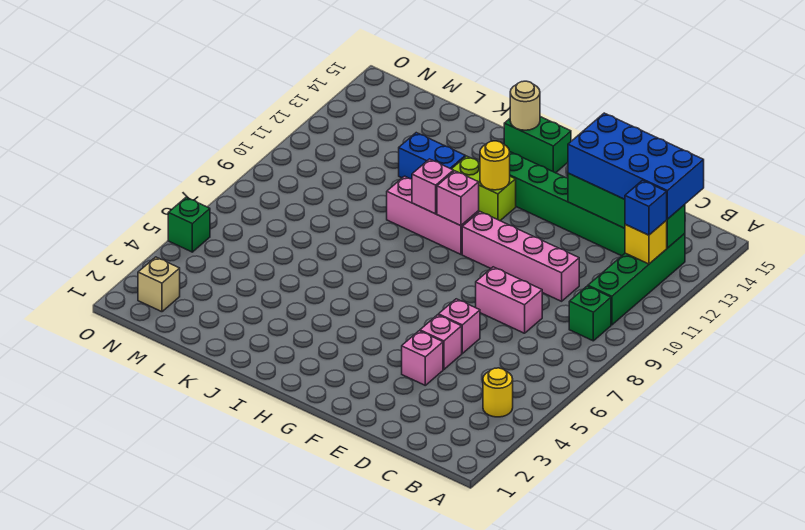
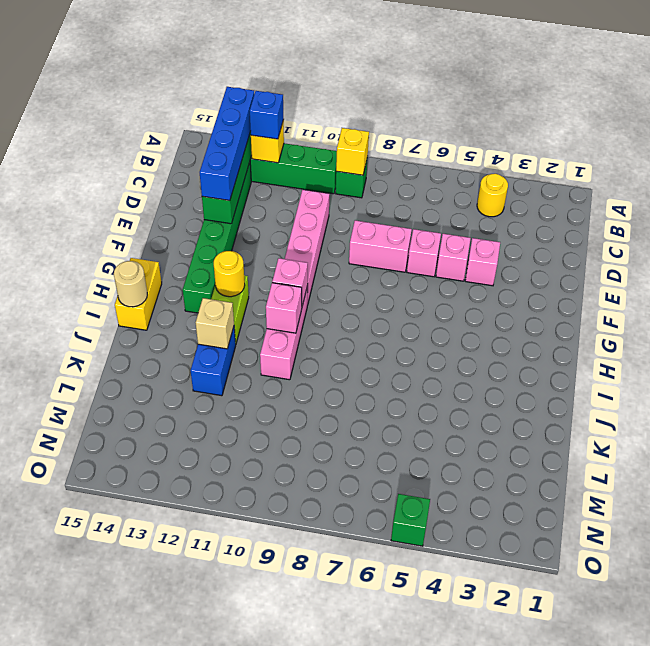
none -> yellow 1x1 brick [336,128,369,175]
blue 2x4 brick [568,113,704,219] -> blue 1x4 brick [200,87,254,201]
pink 1x2 brick [476,267,542,333] -> pink 1x2 brick turned to [349,220,412,272]
green 1x2 brick [504,117,571,173] -> yellow 1x2 brick [115,258,162,330]
tan 1x1 brick [138,257,180,312] -> tan 1x1 brick moved to [196,298,234,349]

